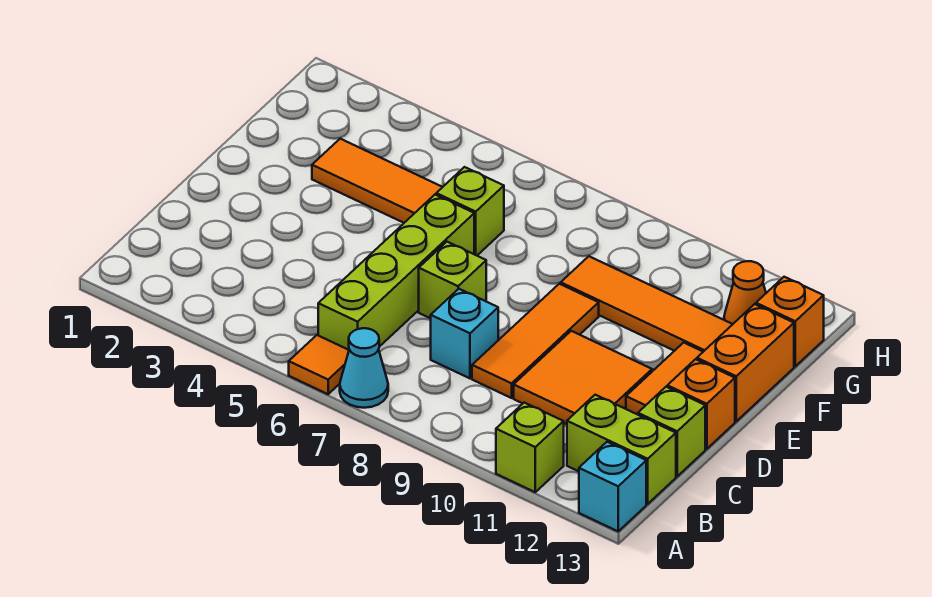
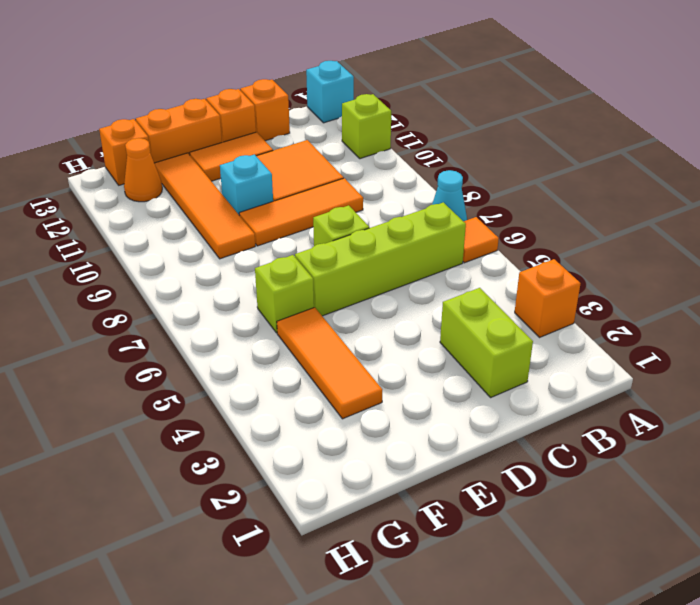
none -> orange 1x1 brick [515,259,581,337]
lime 1x2 brick [567,395,676,504] -> lime 1x2 brick moved to [440,288,533,397]
cyan 1x1 brick [431,289,498,378] -> cyan 1x1 brick moved to [220,154,273,214]
lime 1x1 brick [638,387,705,476] -> orange 1x1 brick [241,79,290,141]

